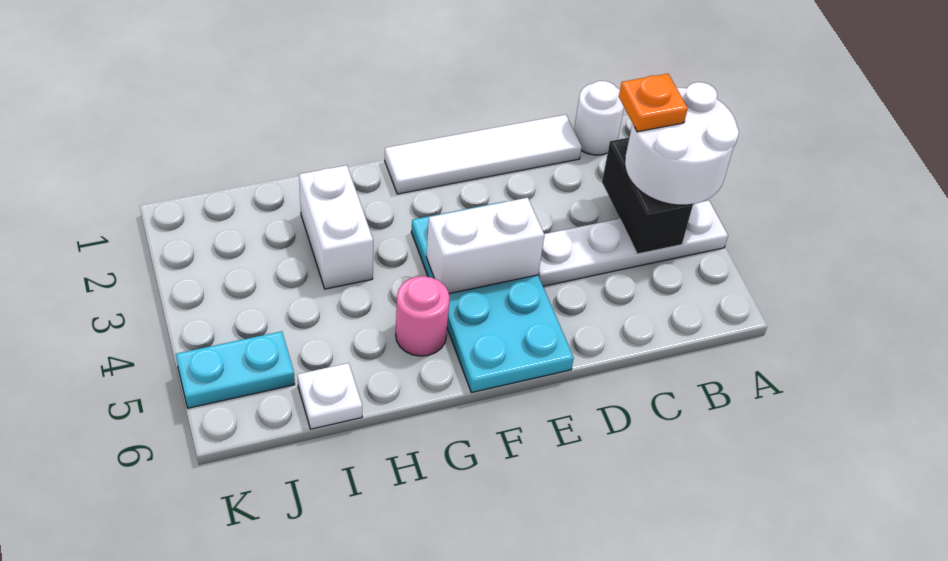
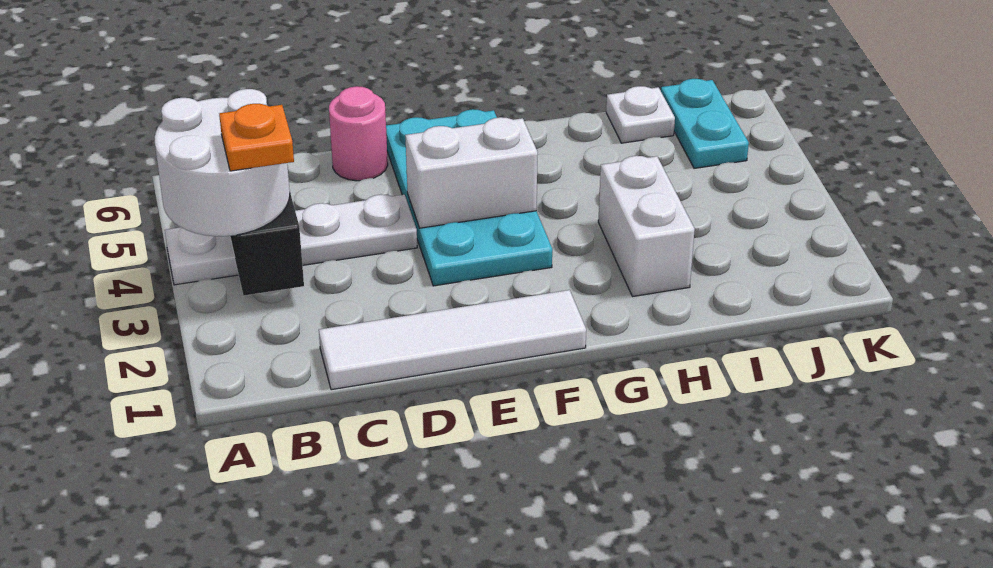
white 1x1 round brick [574,81,624,155] -> none
pink 1x1 round brick [396,276,450,356] -> pink 1x1 round brick moved to [329,86,388,181]
cyan 1x2 plate [176,331,295,408] -> cyan 1x2 plate turned to [661,79,749,168]

